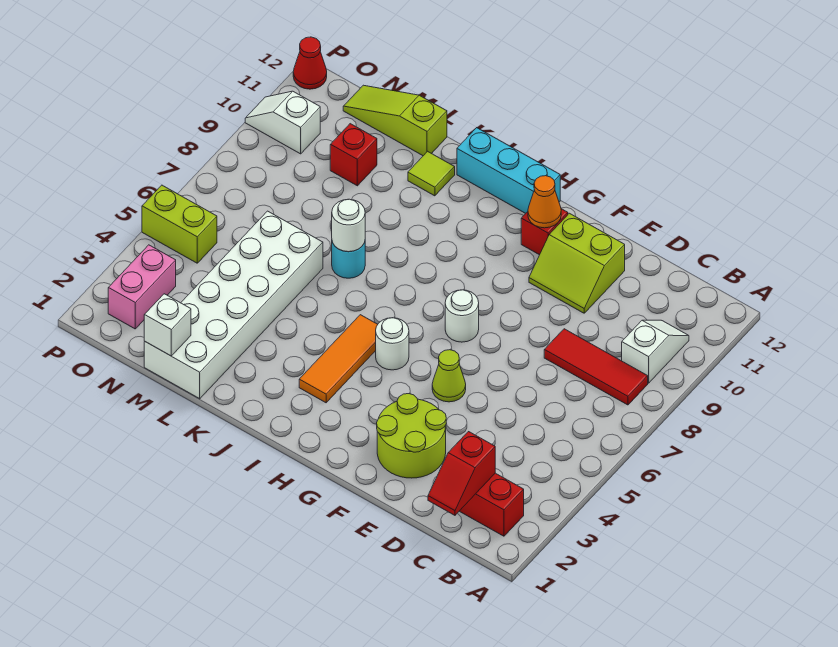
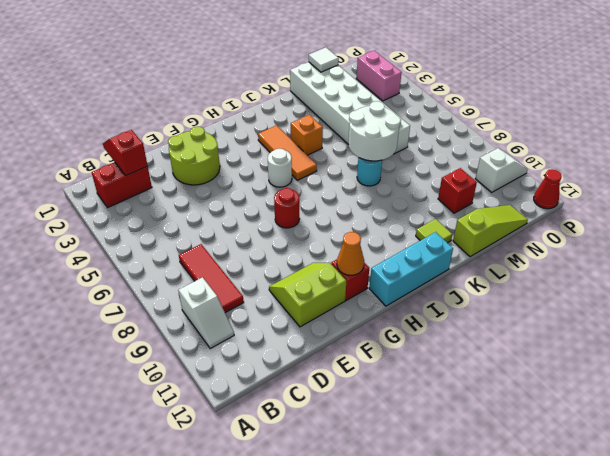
red 1x3 tile [544,329,648,405] -> red 1x3 tile turned to [179,244,244,313]
lime 1x1 cone [432,350,466,402] -> none
white 1x1 round brick [445,290,479,342] -> red 1x1 round brick [274,188,299,228]
none -> orange 1x1 brick [291,115,323,155]
white 1x1 round brick [332,199,365,252] -> white 2x2 round brick [348,101,401,161]
white 1x1 brick [144,294,191,356] -> white 1x1 tile [309,47,339,72]
lime 1x2 brick [142,185,217,263] -> none

